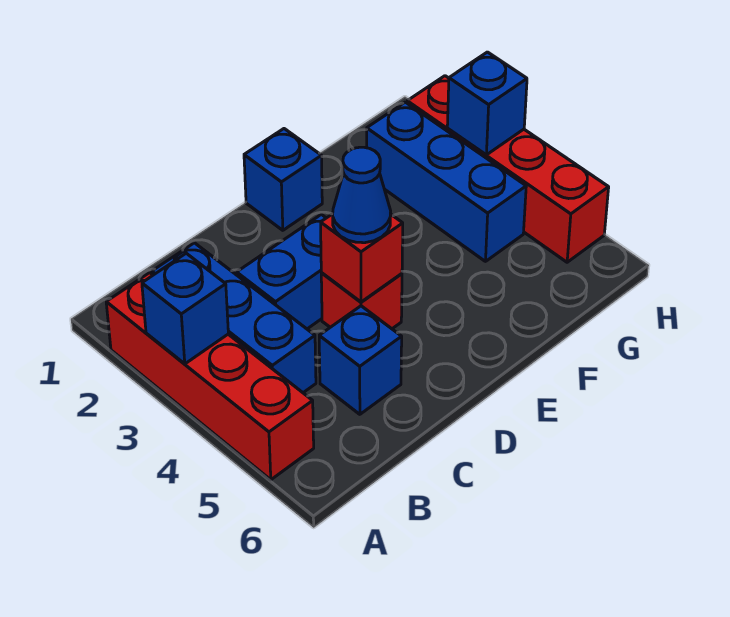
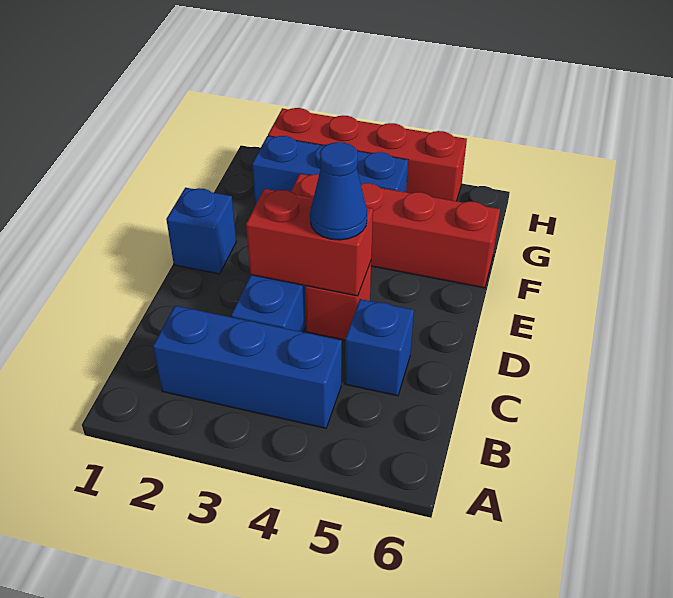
red 1x4 brick [106,273,314,480] -> red 1x4 brick moved to [291,174,500,288]
blue 1x1 brick [142,253,228,364] -> none
red 1x1 brick [321,214,403,302] -> red 1x2 brick [246,189,373,296]
blue 1x1 brick [447,52,527,155] -> none

